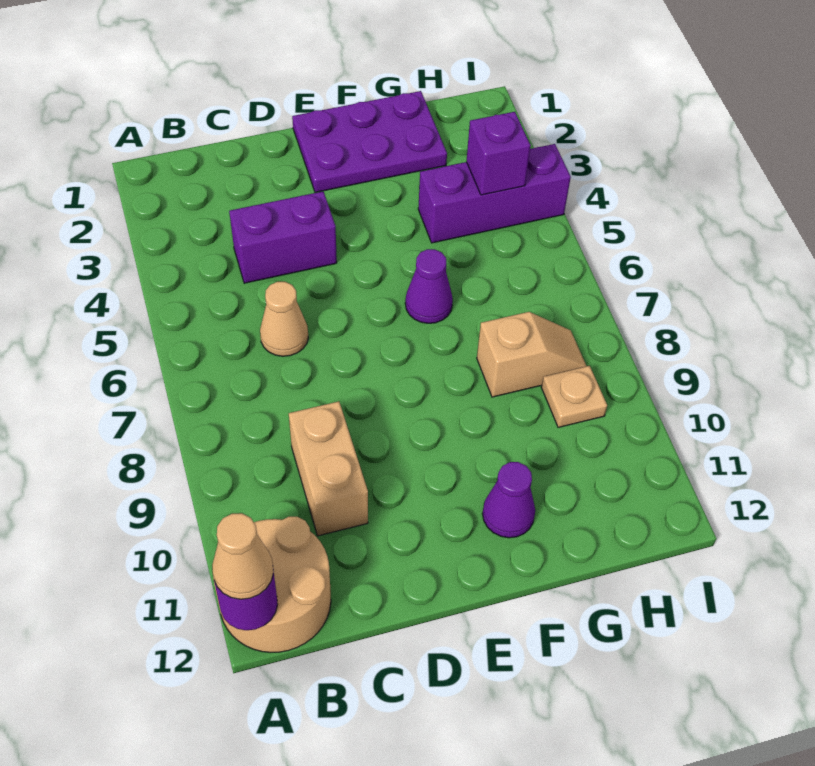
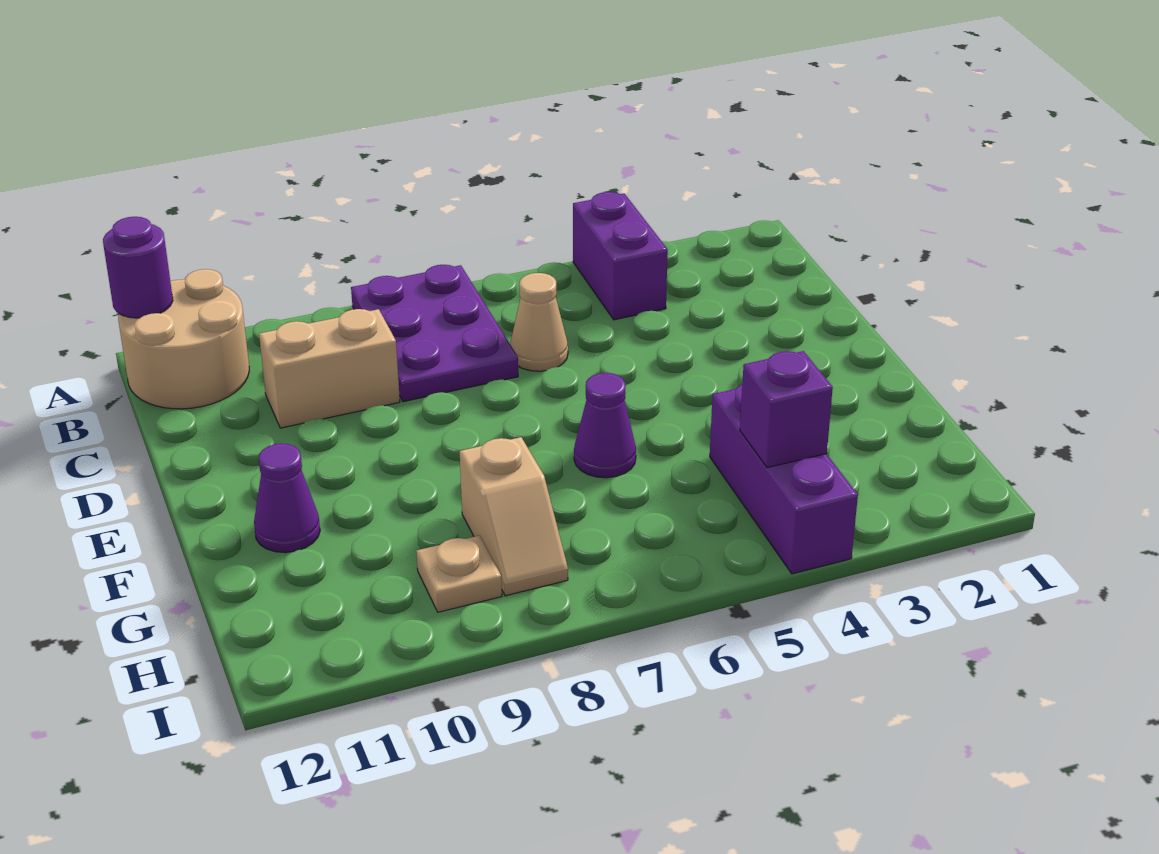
tan 1x1 cone [212,513,273,599] -> none
purple 1x2 brick [229,191,337,283] -> purple 1x2 brick moved to [573,192,668,320]
purple 2x3 plate [292,91,447,192] -> purple 2x3 plate moved to [351,265,518,402]

